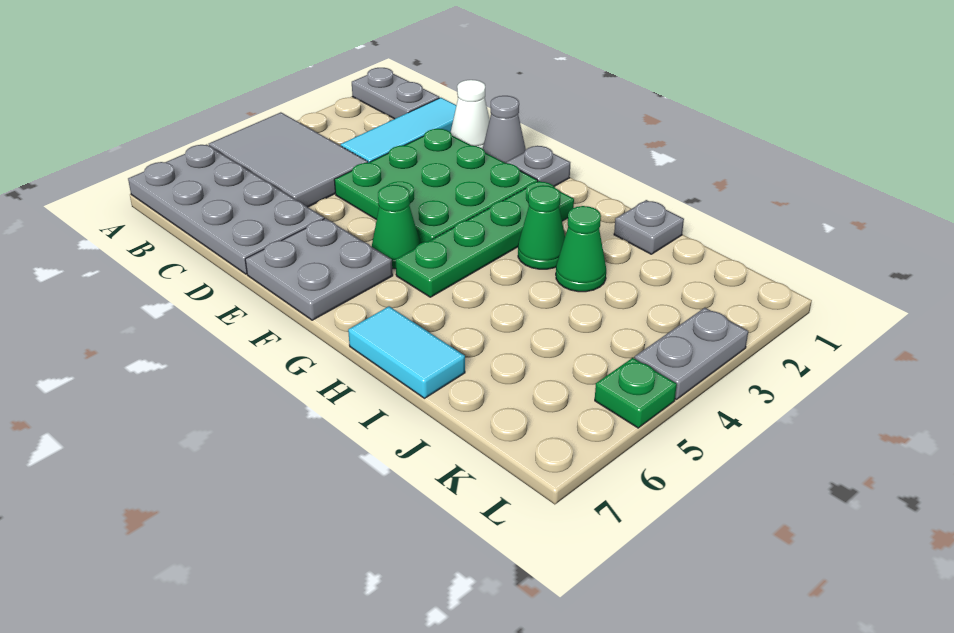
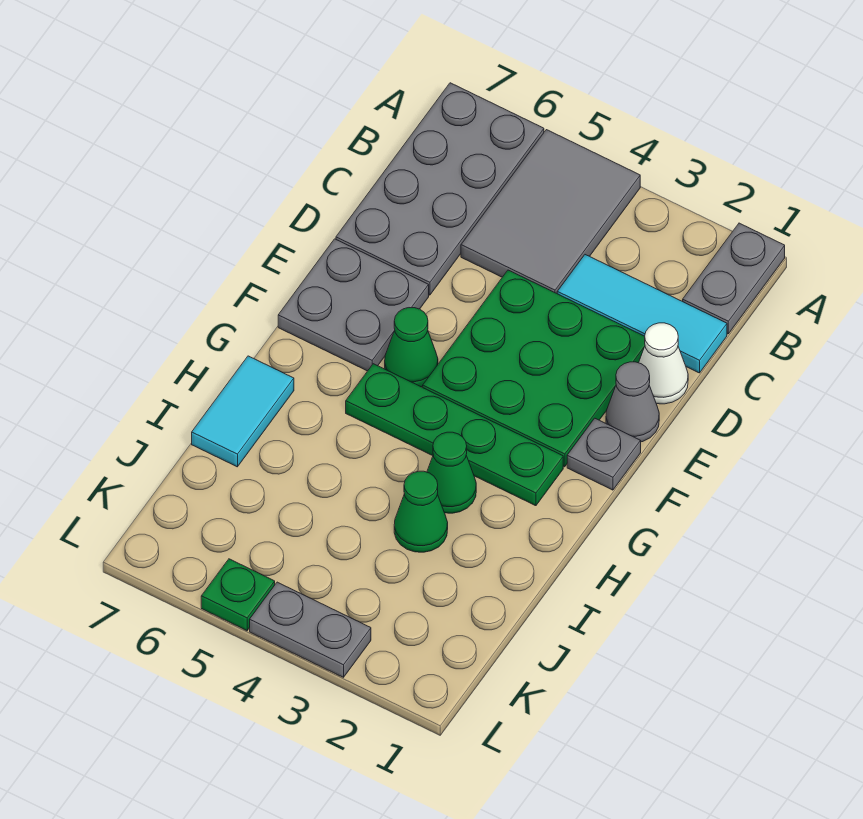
grey 1x1 plate [614,200,684,254] -> none

